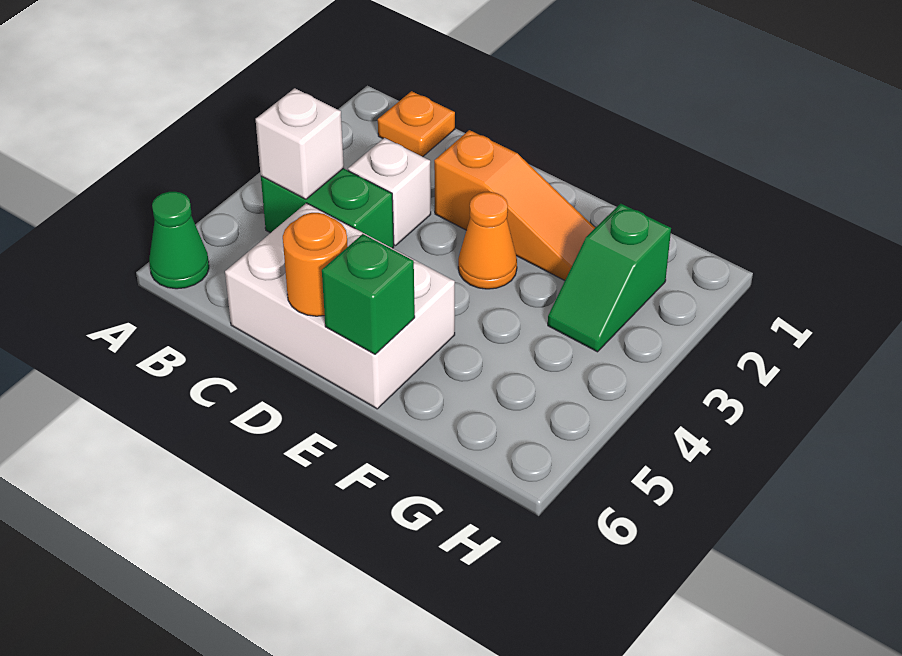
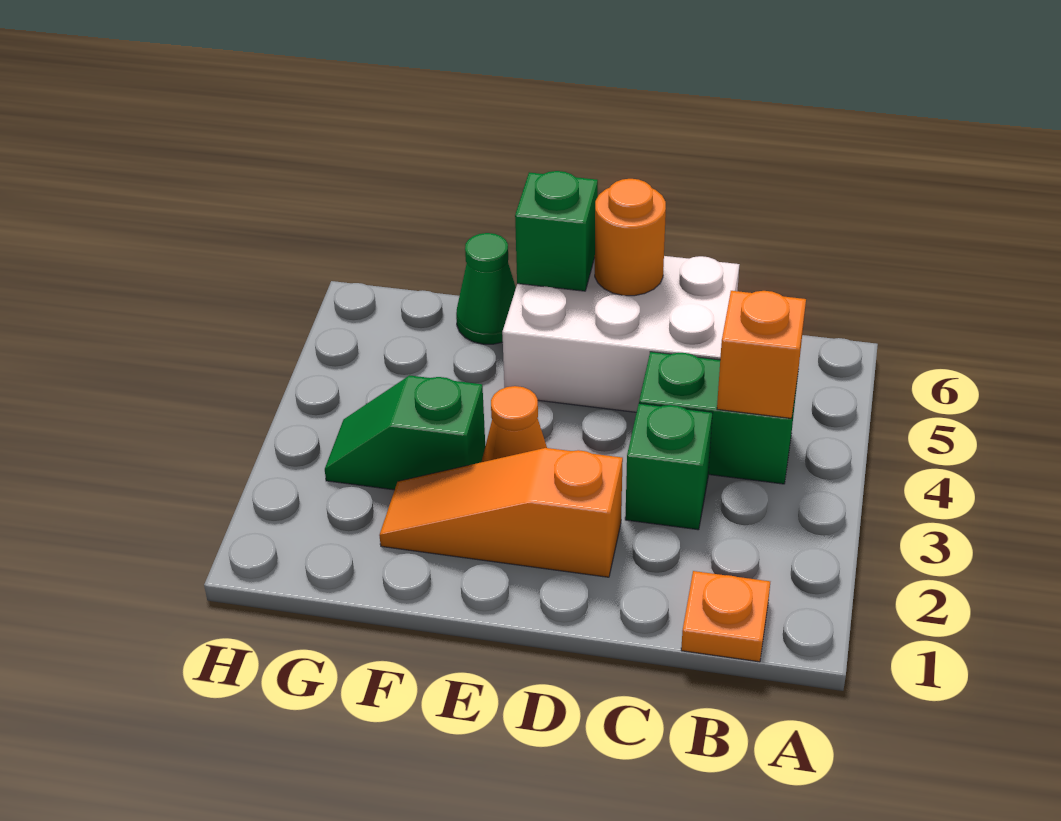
green 1x1 cone [149,192,209,289] -> green 1x1 cone moved to [456,233,516,344]
white 1x1 brick [256,88,344,199] -> orange 1x1 brick [717,291,806,419]
white 1x1 brick [348,138,431,246] -> green 1x1 brick [625,403,712,530]
green 1x2 slope [548,204,671,352] -> green 1x2 slope turned to [325,375,485,490]

